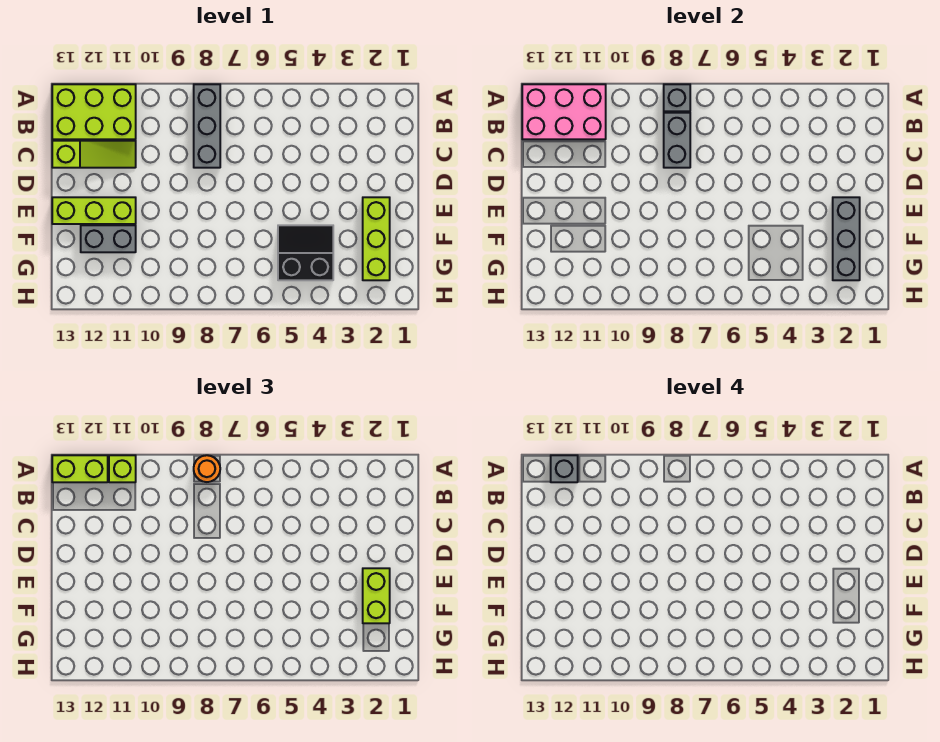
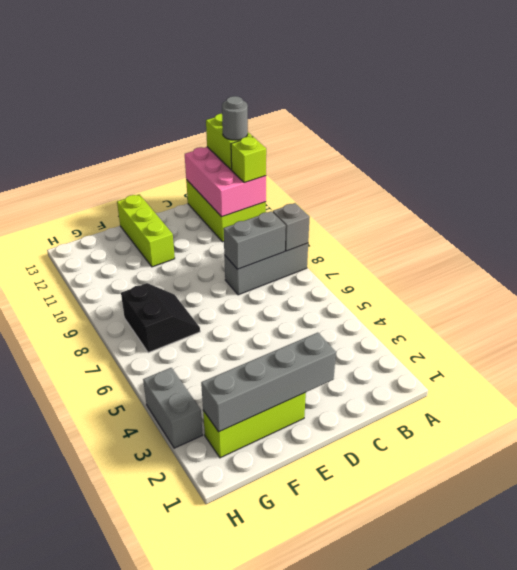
orange 1x1 round brick [194,455,220,482] -> none
grey 1x1 brick [551,455,578,482] -> grey 1x1 round brick [222,96,248,140]
lime 1x3 slope [52,141,136,168] -> none
grey 1x3 brick [833,197,860,280] -> grey 1x4 brick [201,333,336,432]
lime 1x2 brick [363,568,390,623] -> none
black 2x2 slope [278,225,333,280] -> black 2x2 slope moved to [121,283,200,353]
grey 1x2 brick [81,225,136,252] -> grey 1x2 brick moved to [143,368,203,448]

